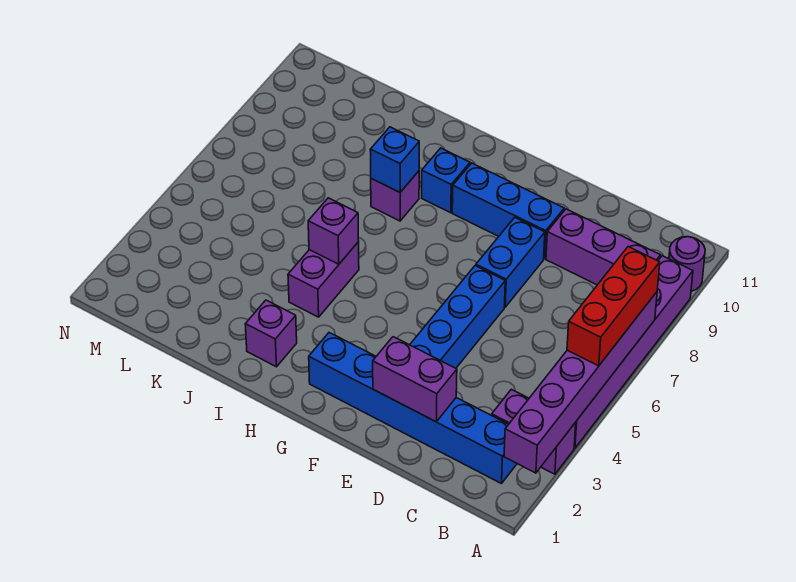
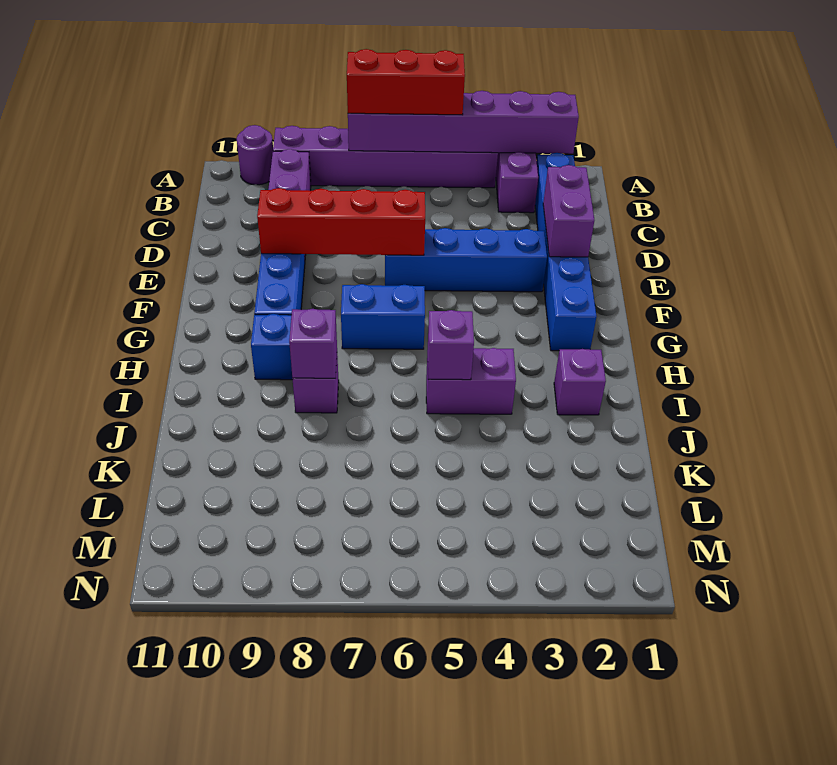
none -> red 1x4 brick [257,188,425,255]
blue 1x2 brick [476,217,545,307] -> blue 1x2 brick moved to [341,284,425,349]
blue 1x1 brick [370,127,419,192] -> purple 1x1 brick [289,309,337,378]

